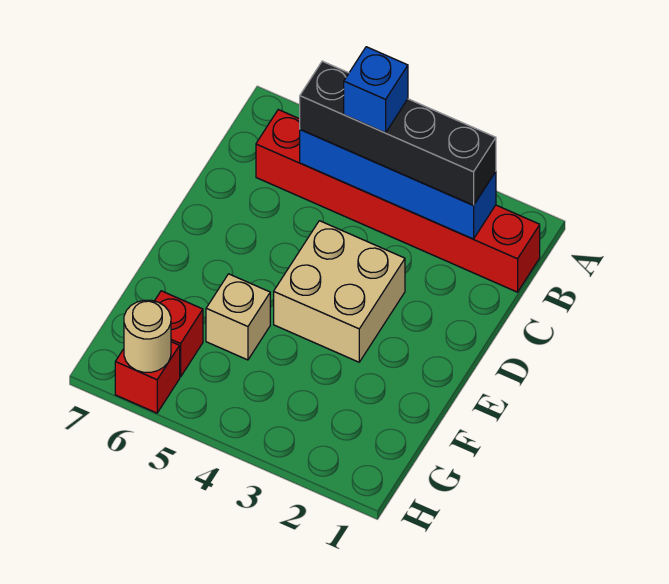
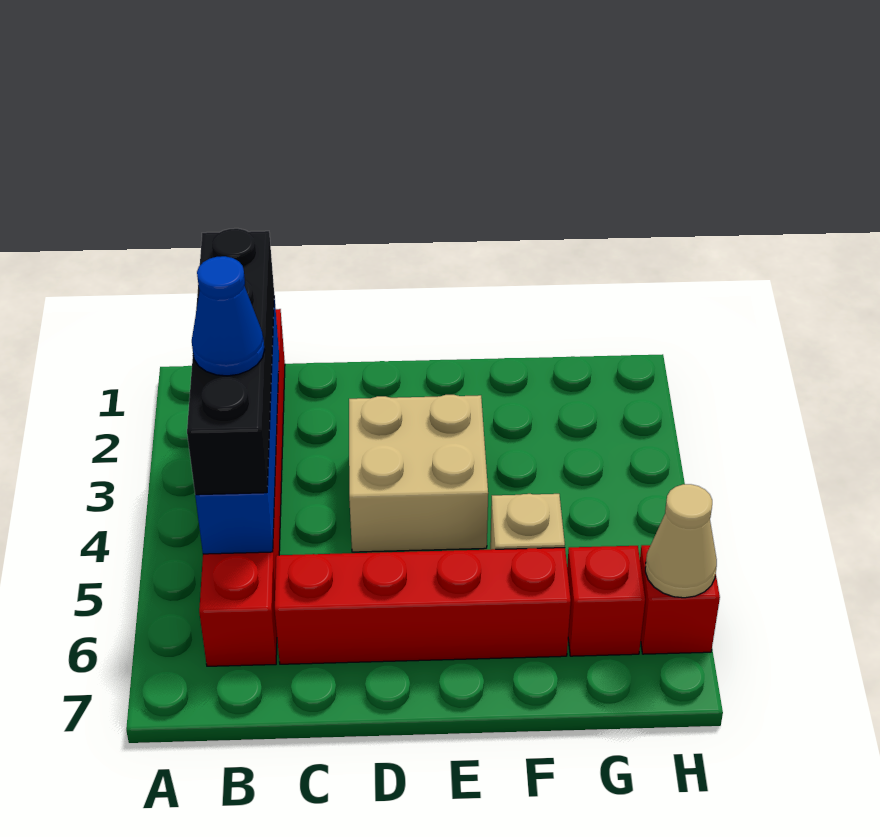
blue 1x1 brick [344,47,408,133] -> blue 1x1 cone [192,256,265,376]
none -> red 1x4 brick [275,548,571,664]
tan 1x1 round brick [124,300,171,372] -> tan 1x1 cone [645,484,717,598]

